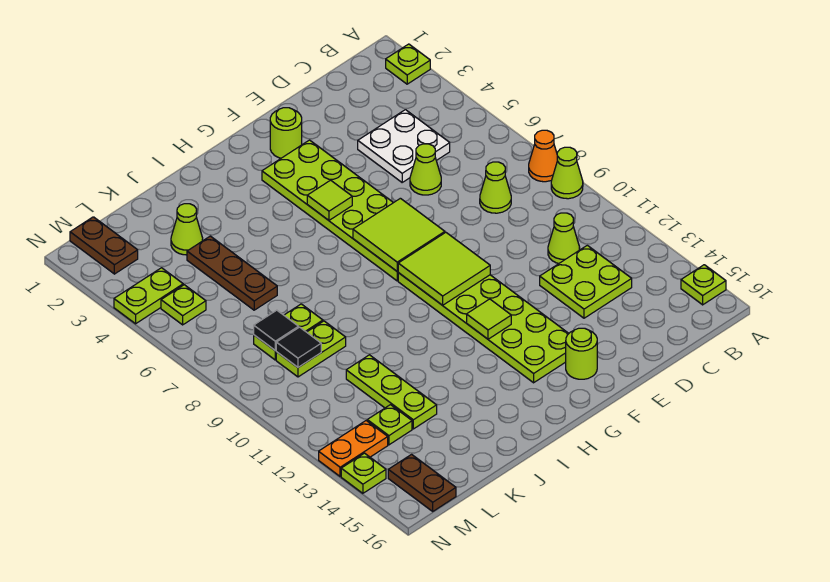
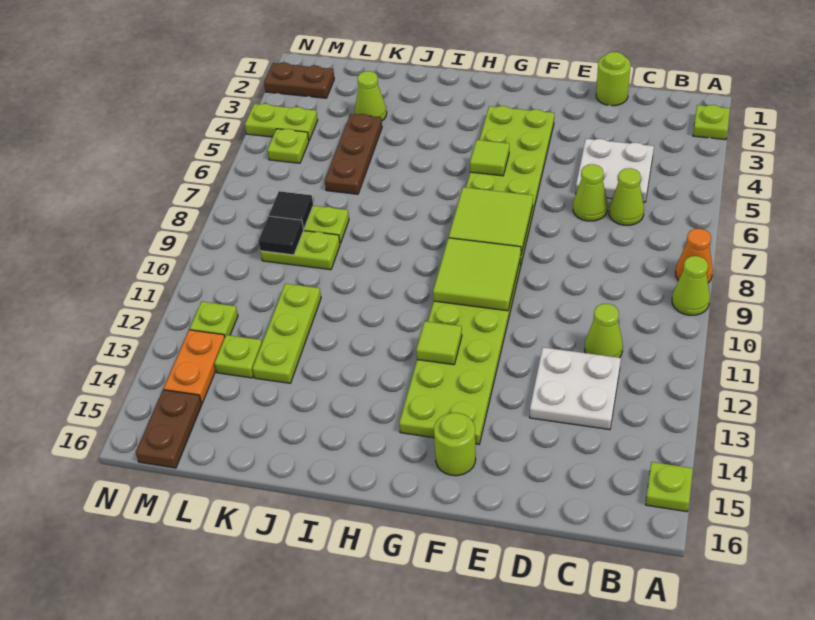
lime 1x1 cone [480,162,511,213] -> lime 1x1 cone moved to [609,168,644,225]
lime 2x2 plate [540,245,632,318] -> white 2x2 plate [530,347,621,430]
lime 1x1 round brick [270,108,302,158] -> lime 1x1 round brick moved to [596,52,631,106]
brown 1x2 plate [70,217,138,274] -> brown 1x2 plate turned to [264,62,334,98]
orange 1x2 plate [319,421,388,476] -> orange 1x2 plate turned to [164,330,225,403]
lime 1x1 plate [341,453,386,493] -> lime 1x1 plate moved to [190,302,238,336]

